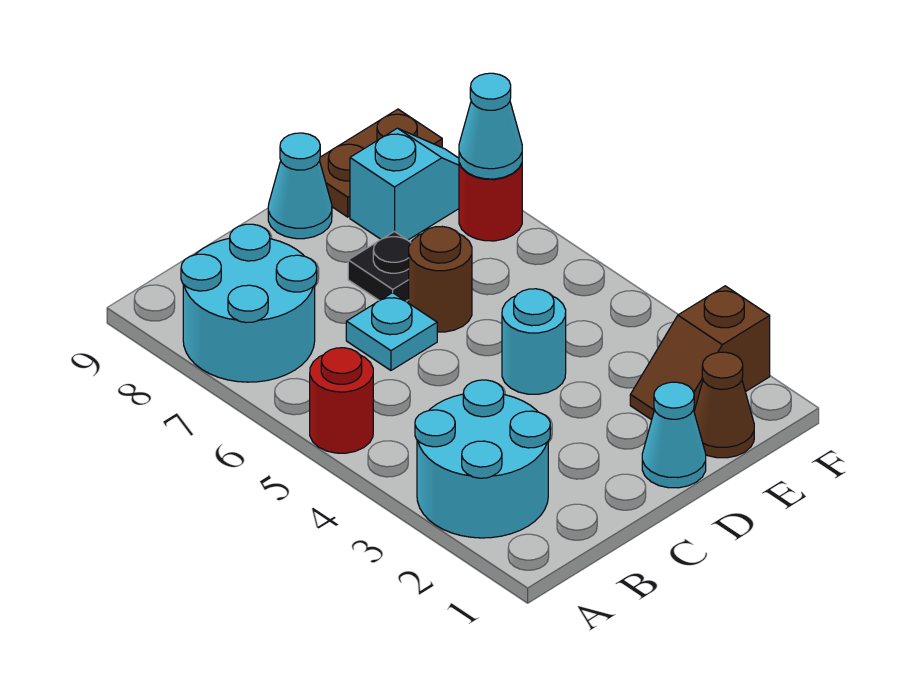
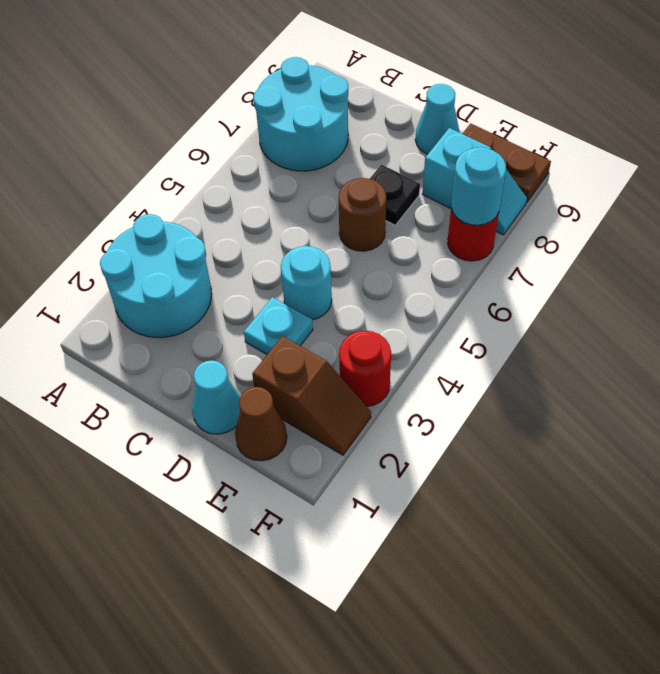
red 1x1 round brick [310,348,373,453] -> red 1x1 round brick moved to [339,331,391,406]
cyan 1x1 plate [346,293,437,370] -> cyan 1x1 plate moved to [244,297,313,354]
brown 1x2 slope [630,286,770,420] -> brown 1x2 slope turned to [252,336,371,455]
cyan 1x1 cone [459,73,522,179] -> cyan 1x1 round brick [451,147,506,225]

